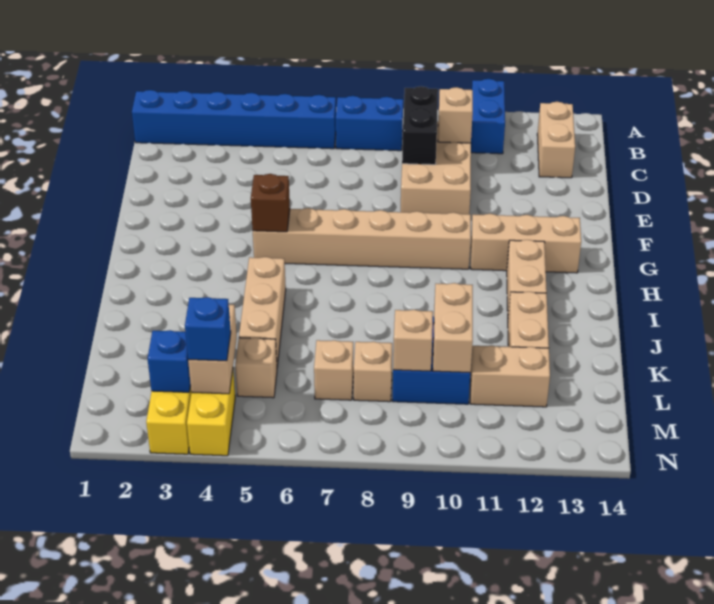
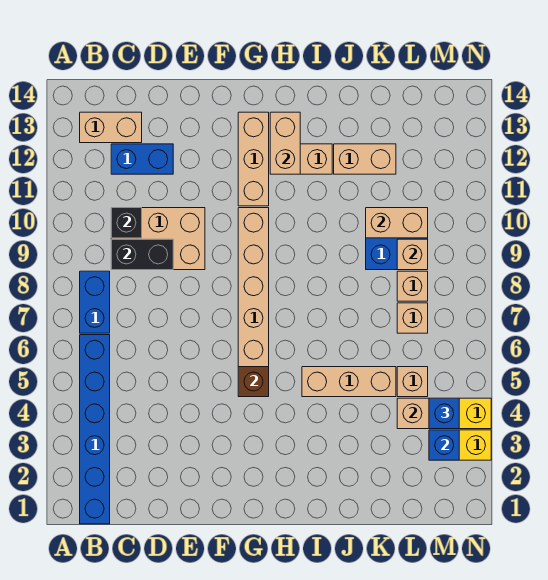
blue 1x2 brick [471,79,505,154] -> blue 1x2 brick moved to [111,144,173,174]
tan 1x1 brick [438,87,473,143] -> black 1x1 brick [111,208,142,238]
tan 1x2 brick [470,346,550,407] -> tan 1x2 brick moved to [270,112,300,174]

